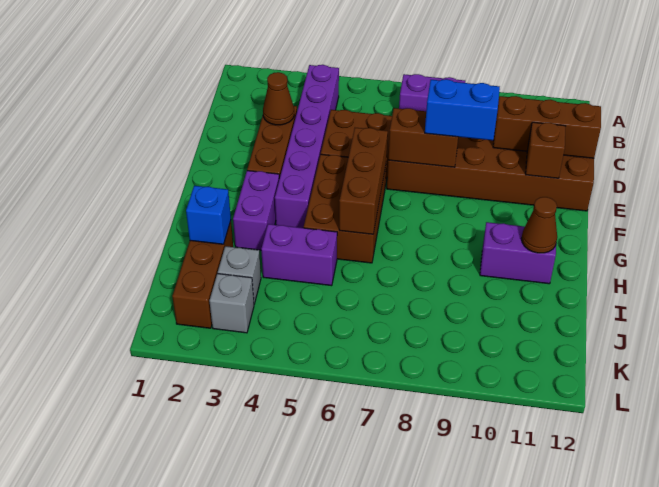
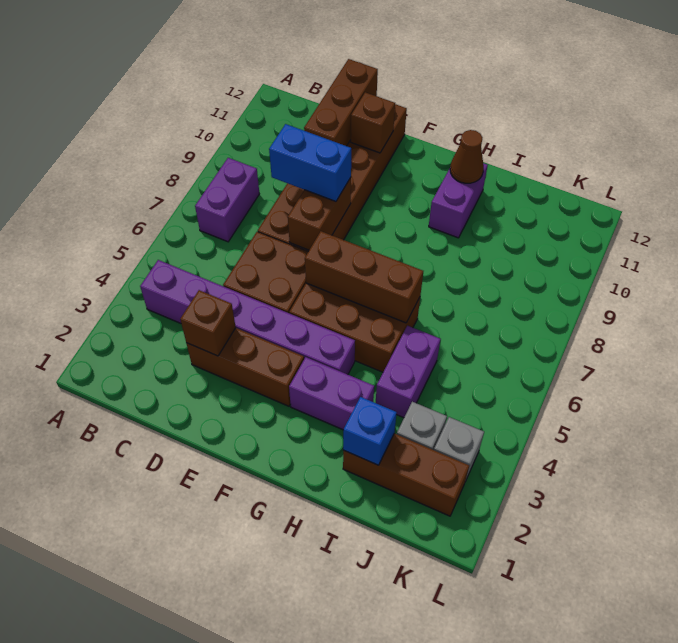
brown 1x1 cone [263,72,294,125] -> brown 1x1 brick [180,290,236,356]
blue 1x2 brick [425,79,500,140] -> blue 1x2 brick turned to [269,124,351,201]

